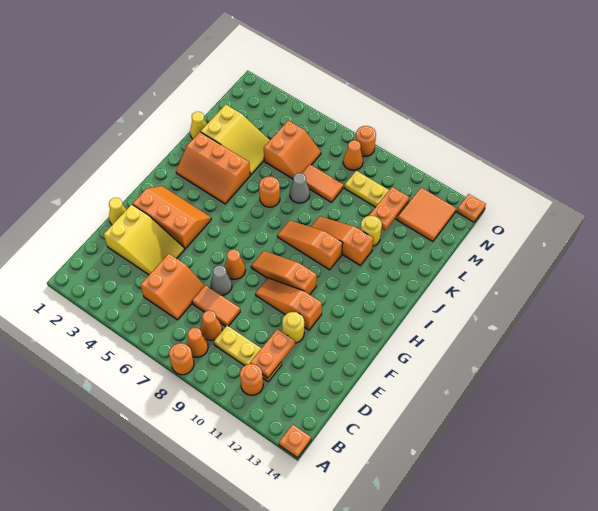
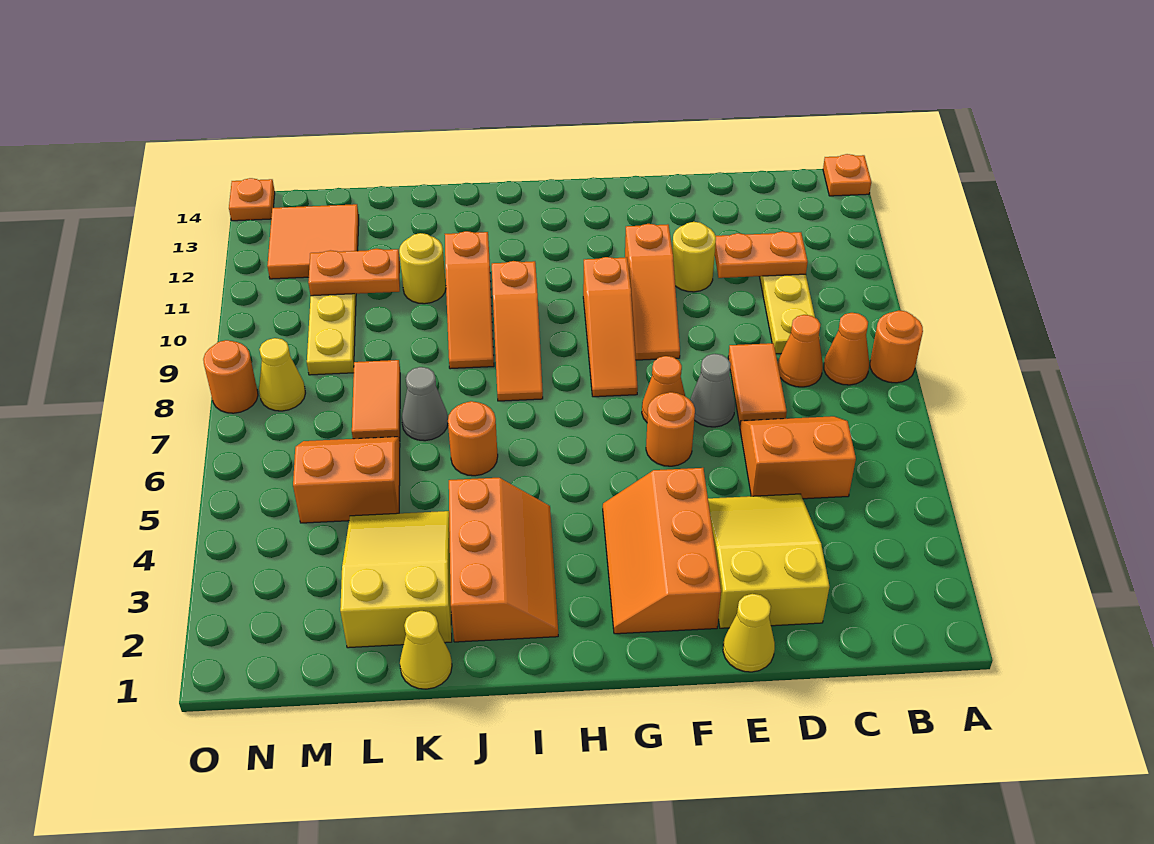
orange 1x1 round brick [240,364,263,395] -> orange 1x1 round brick moved to [646,392,695,466]
orange 1x1 cone [343,140,363,170] -> yellow 1x1 cone [259,338,305,411]

